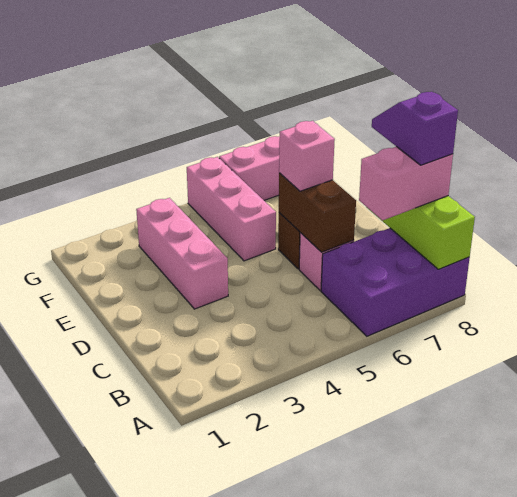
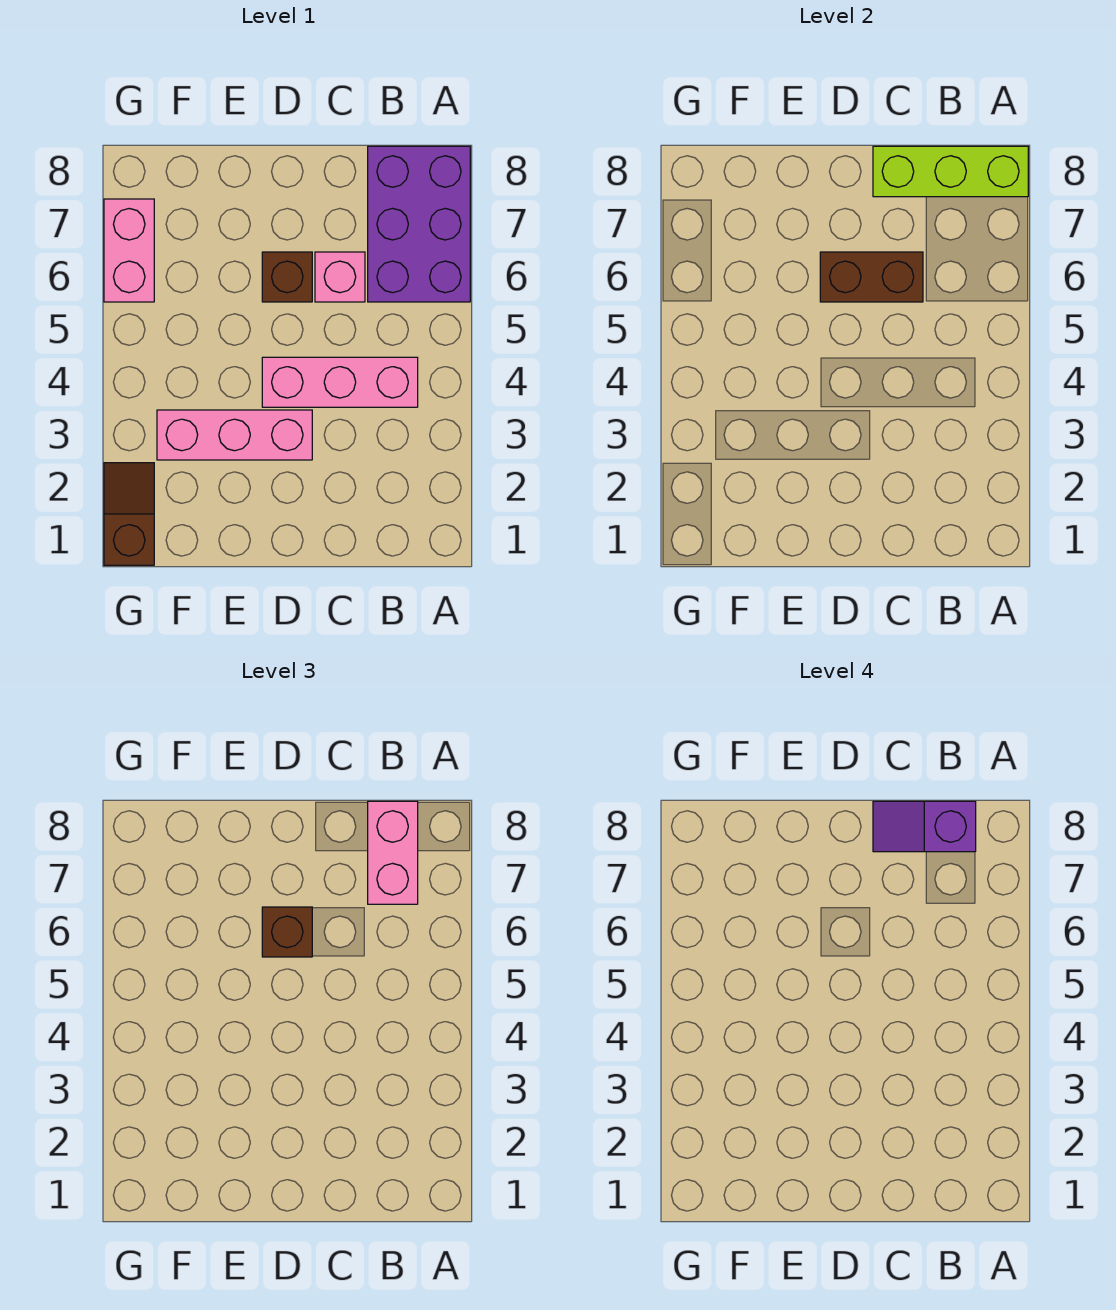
pink 1x1 brick [279,121,335,191] -> brown 1x1 brick [262,907,312,957]
pink 1x3 brick [187,157,276,261] -> pink 1x3 brick moved to [262,357,418,407]
none -> brown 1x2 slope [104,463,154,565]

